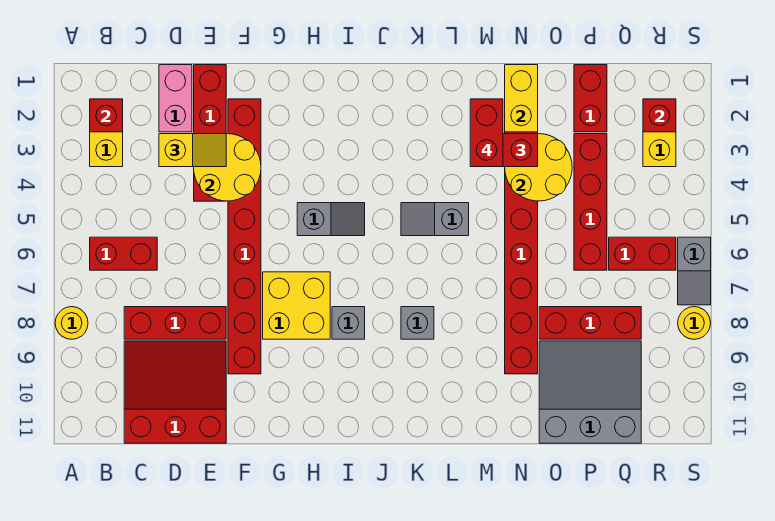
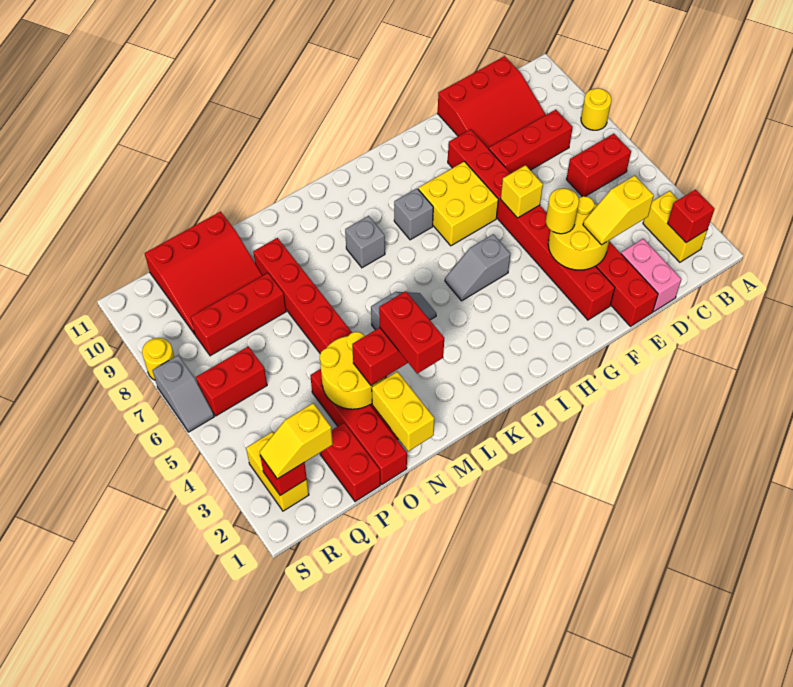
none -> yellow 1x1 round brick [546,188,579,234]
none -> yellow 1x1 brick [501,165,543,218]
grey 3x3 slope [539,341,641,443] -> red 3x3 slope [145,212,262,334]
red 1x4 brick [574,134,607,270] -> red 1x4 brick moved to [310,369,407,484]
none -> yellow 1x2 slope [260,403,333,479]
grey 1x2 slope [678,237,711,305] -> grey 1x2 slope turned to [152,355,214,432]

